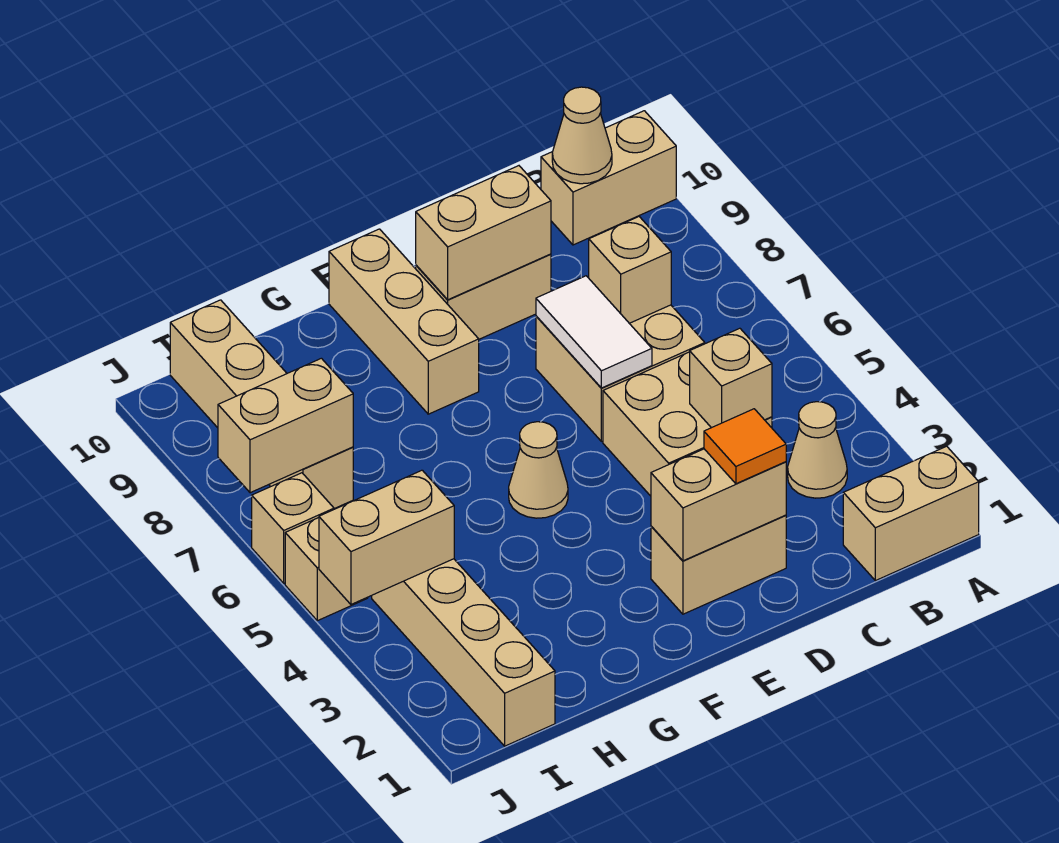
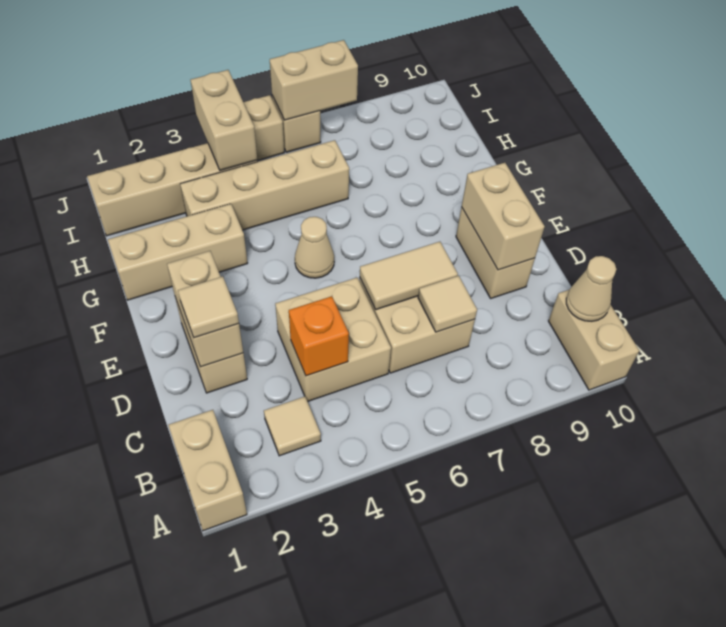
tan 1x1 cone [788,402,847,498] -> tan 1x1 tile [264,397,321,456]
tan 1x1 brick [690,328,772,428] -> orange 1x1 brick [289,296,349,376]
tan 1x1 brick [589,217,671,323] -> tan 1x1 tile [418,276,477,332]
orange 1x1 tile [704,409,786,484] -> tan 1x1 tile [178,276,239,338]
white 1x2 tile [536,276,652,388] -> tan 1x2 tile [360,242,458,310]
tan 1x3 brick [329,229,479,414] -> tan 1x3 brick moved to [108,204,248,300]
tan 1x4 brick [170,300,353,509] -> tan 1x4 brick moved to [180,140,349,230]
tan 1x2 brick [218,358,353,493] -> tan 1x2 brick turned to [270,40,358,120]

